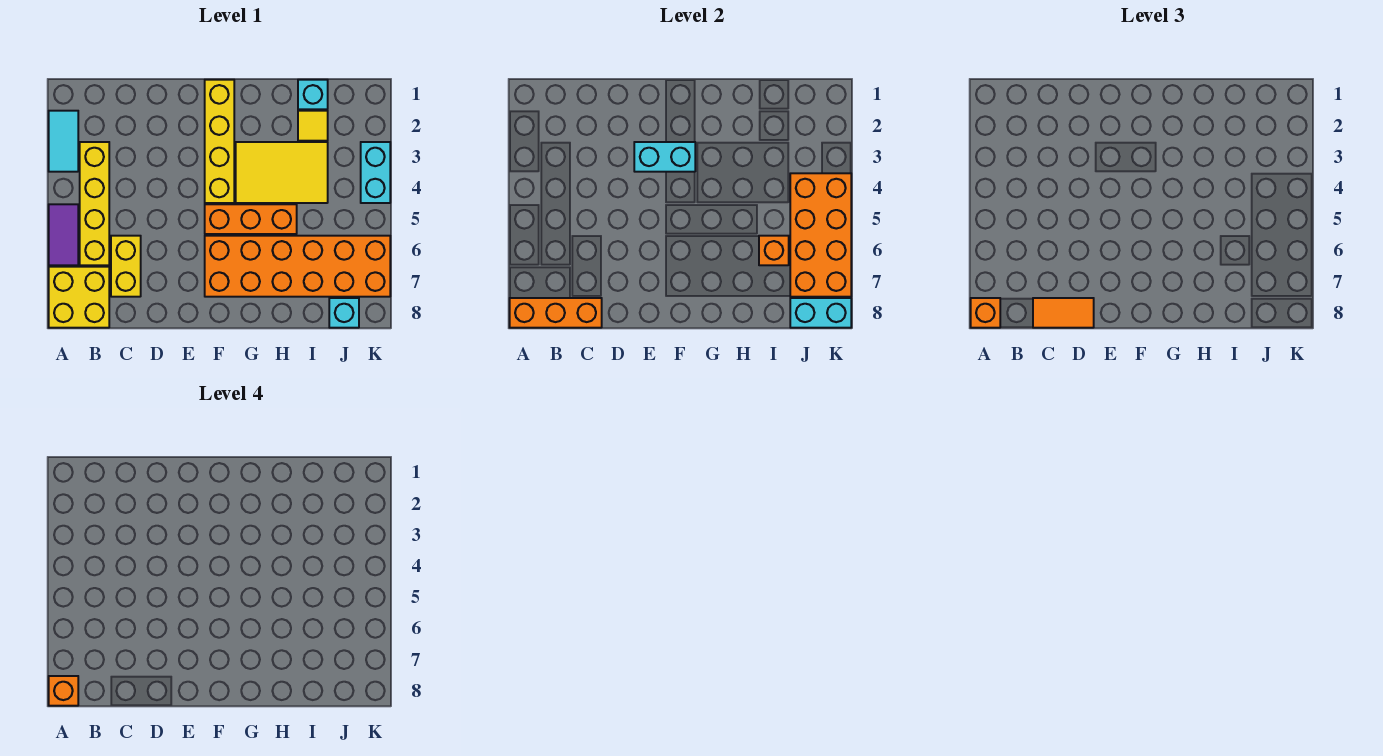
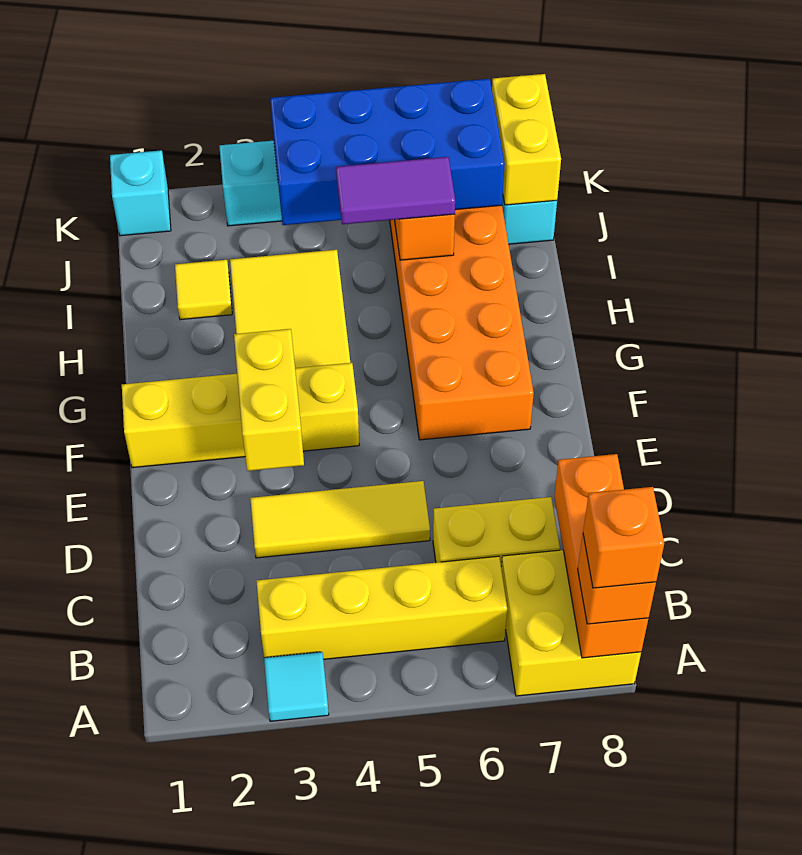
cyan 1x2 tile [49,111,78,172] -> cyan 1x1 tile [264,652,329,721]
purple 1x2 tile [49,204,78,265] -> purple 1x2 tile moved to [336,157,455,224]
orange 1x2 tile [1033,298,1094,328] -> none
none -> yellow 1x3 tile [250,481,430,558]
cyan 1x2 brick [634,142,695,172] -> yellow 1x2 brick [234,329,304,471]
orange 1x3 brick [205,204,297,234] -> none
cyan 1x1 brick [298,80,328,109] -> cyan 1x1 brick moved to [110,150,171,236]
orange 2x4 brick [790,173,851,297] -> blue 2x4 brick [270,79,505,225]
cyan 1x2 brick [790,298,851,328] -> yellow 1x2 brick [492,74,561,205]

